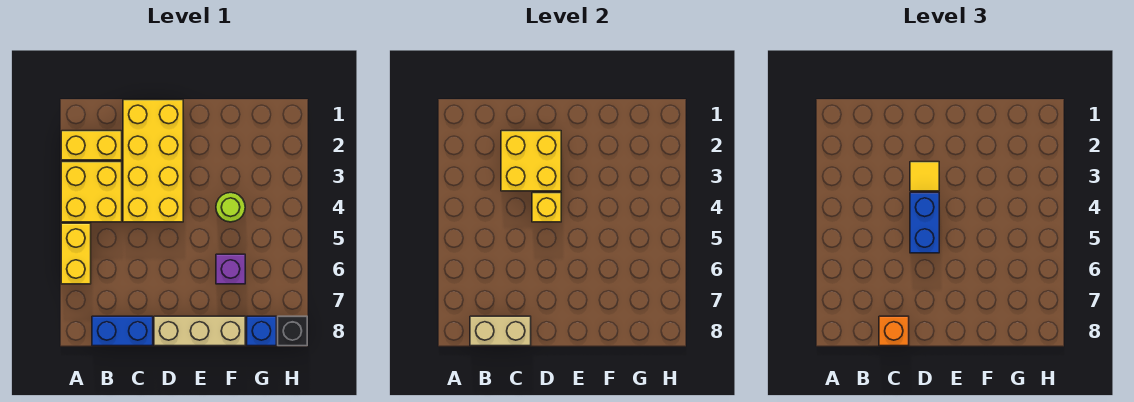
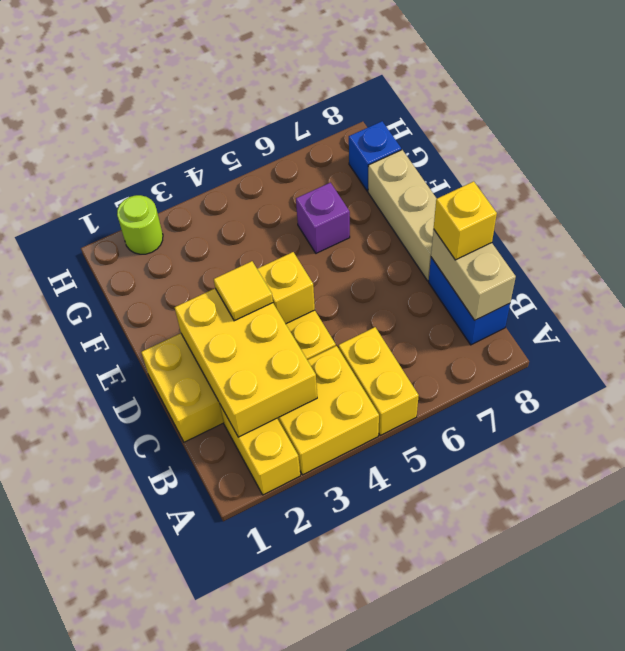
yellow 1x2 brick [61,223,91,284] -> yellow 1x2 brick turned to [339,327,419,435]
yellow 2x2 brick [501,131,561,191] -> yellow 2x3 brick [175,288,317,437]
orange 1x1 brick [879,316,909,346] -> yellow 1x1 brick [434,181,497,260]
blue 1x2 brick [910,193,939,253] -> none
lime 1x1 round brick [216,193,245,222] -> lime 1x1 round brick moved to [117,195,163,254]
black 1x1 brick [278,316,307,346] -> none

